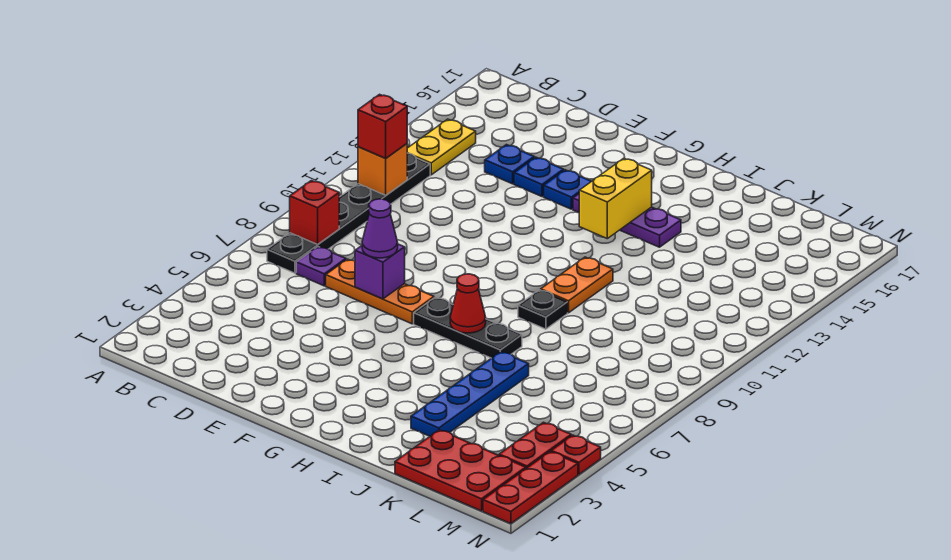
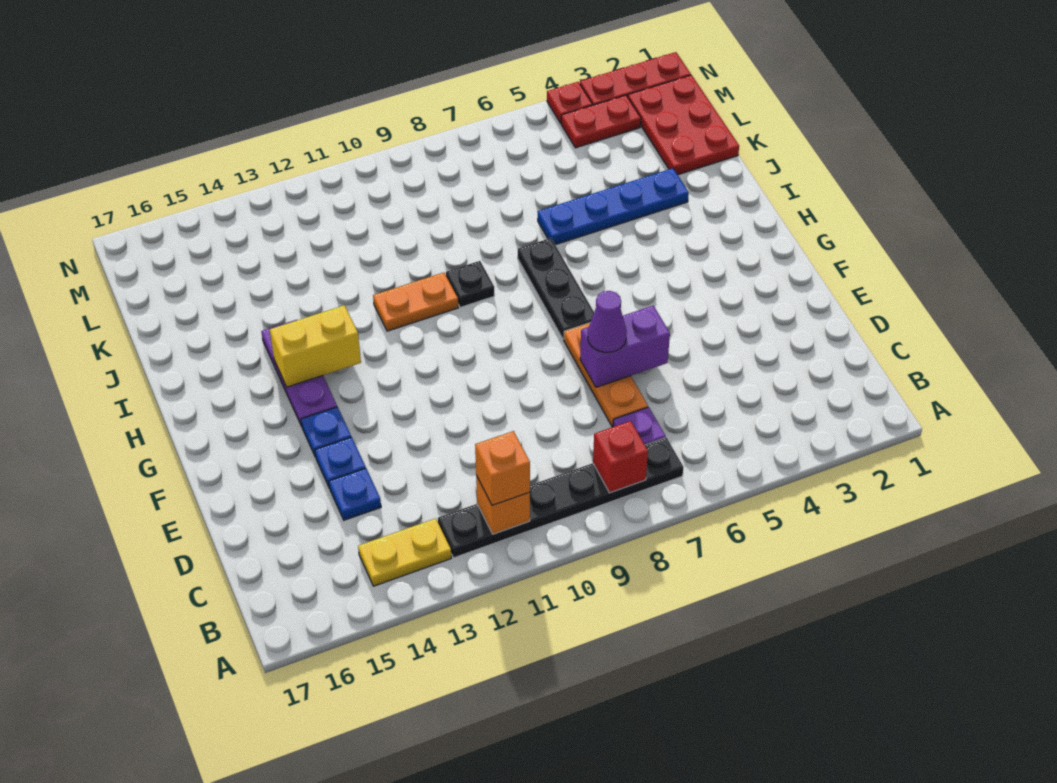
red 1x1 brick [358,94,407,158] -> orange 1x1 brick [475,431,530,505]
purple 1x1 brick [355,244,405,299] -> purple 1x2 brick [580,306,670,387]
red 1x1 cone [450,274,486,333] -> none

